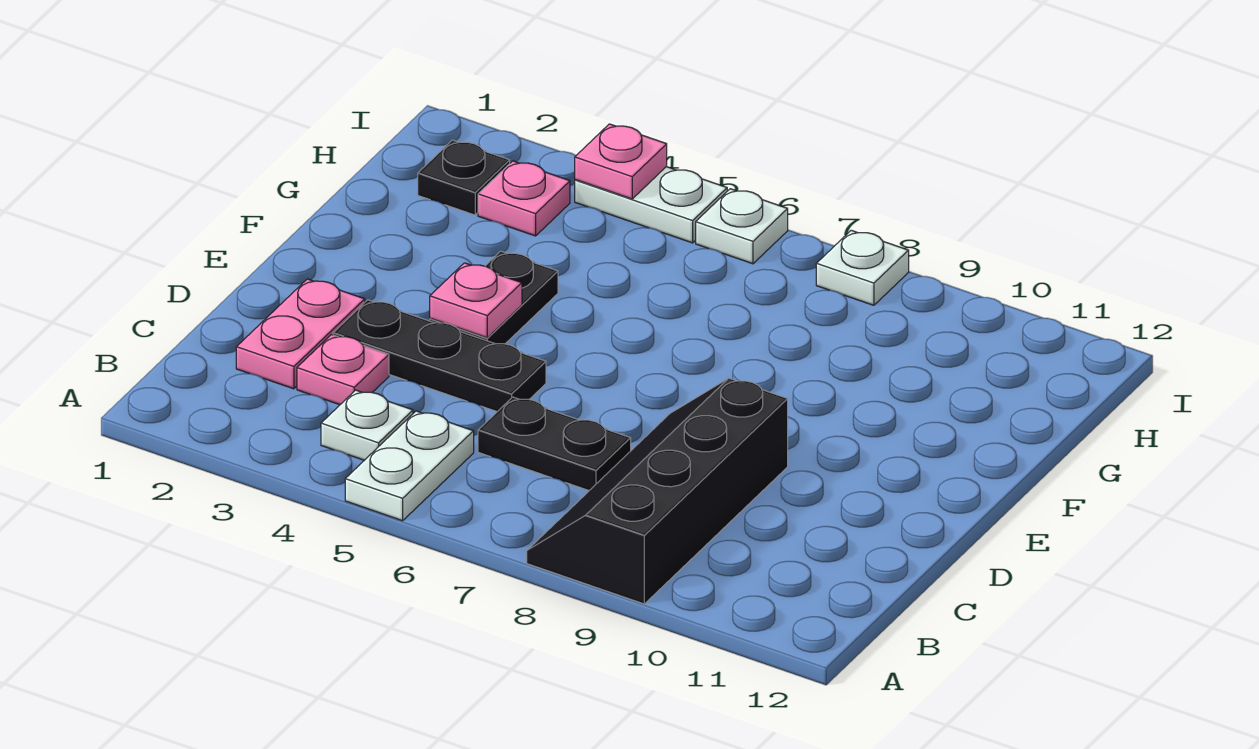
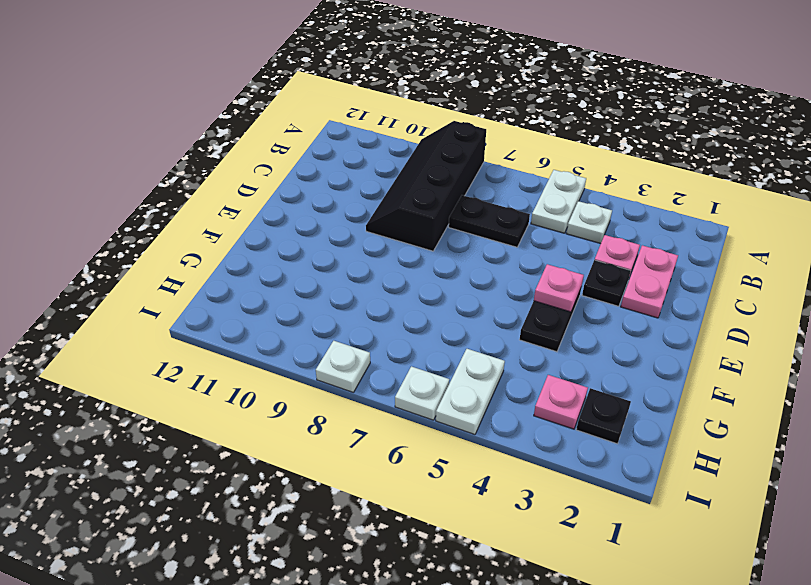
black 2x4 slope [527,378,788,604] -> black 2x4 slope turned to [366,121,486,251]
black 1x3 plate [333,300,546,412] -> black 1x1 plate [582,260,631,306]
white 1x2 plate [575,167,727,243] -> white 1x2 plate turned to [436,349,505,435]
pink 1x1 plate [575,124,667,199] -> none

